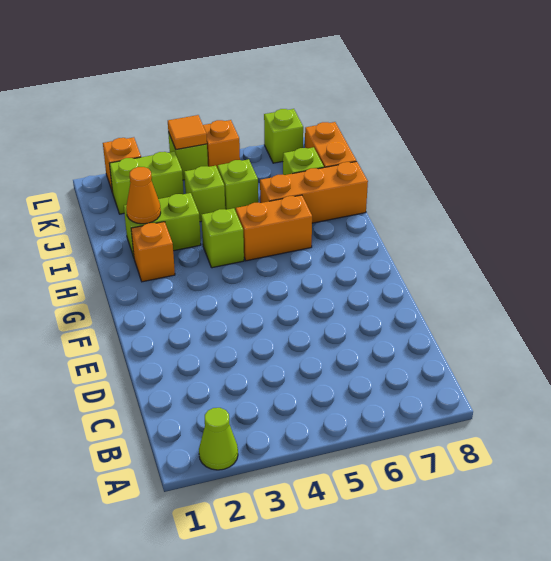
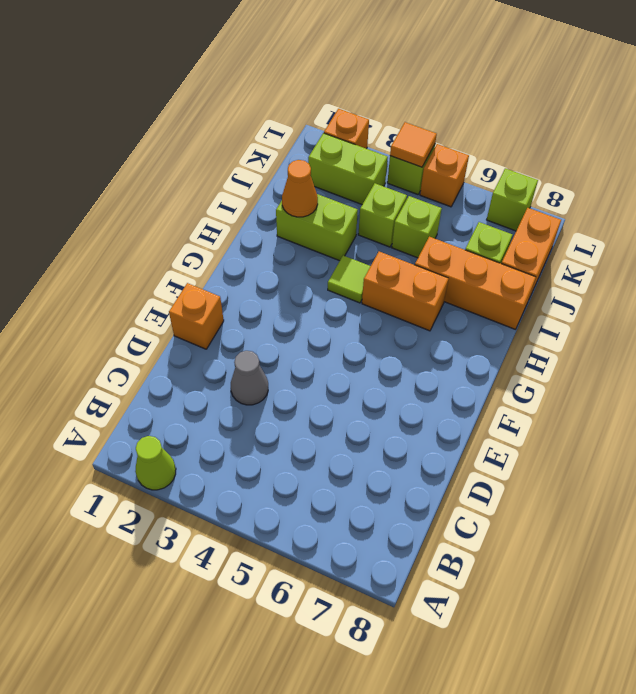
none -> grey 1x1 cone [231,351,268,405]
orange 1x1 brick [131,222,175,282] -> orange 1x1 brick moved to [169,283,224,349]
lime 1x1 brick [201,208,244,268] -> lime 1x1 tile [328,255,370,303]

